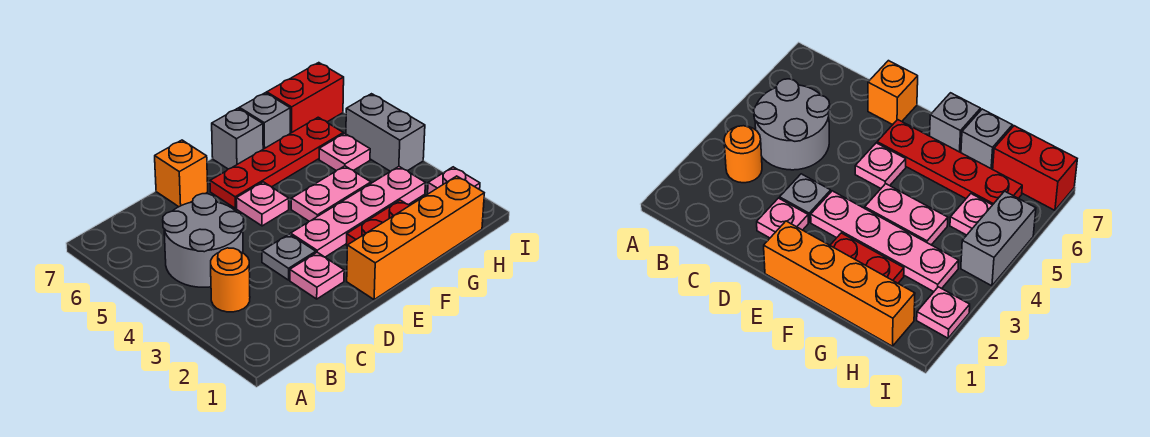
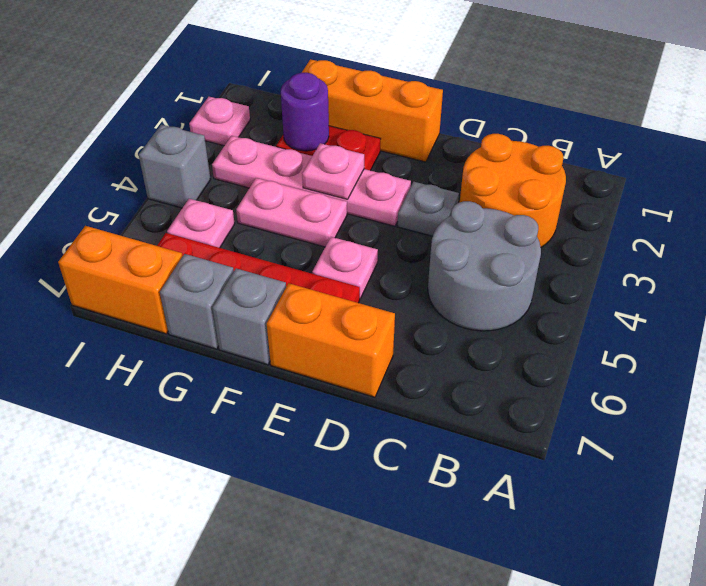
orange 1x1 round brick [211,248,250,312] -> orange 2x2 round brick [460,134,566,247]
pink 1x1 plate [290,252,344,299] -> pink 1x1 plate moved to [302,143,364,199]
orange 1x1 brick [155,140,208,207] -> orange 1x2 brick [267,283,395,397]
orange 1x4 brick [347,176,484,300] -> orange 1x3 brick [302,59,443,162]
none -> purple 1x1 round brick [281,73,329,151]
red 1x2 brick [267,63,344,133] -> orange 1x2 brick [58,226,183,334]
grey 1x2 brick [346,94,425,171] -> grey 1x1 brick [139,125,211,208]

